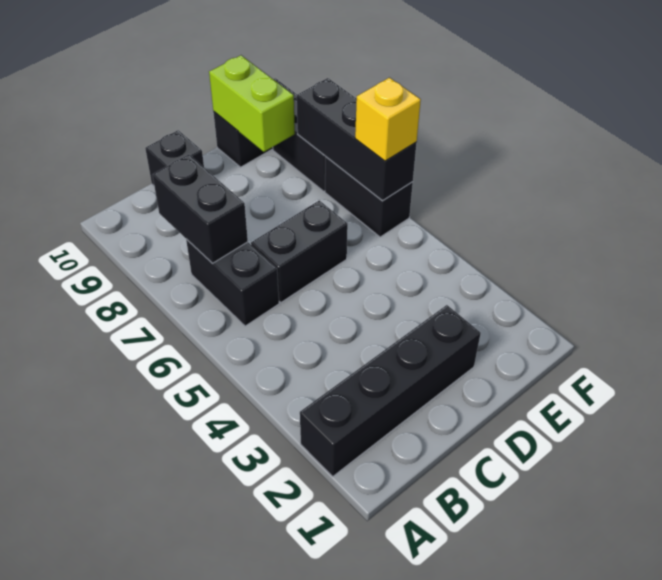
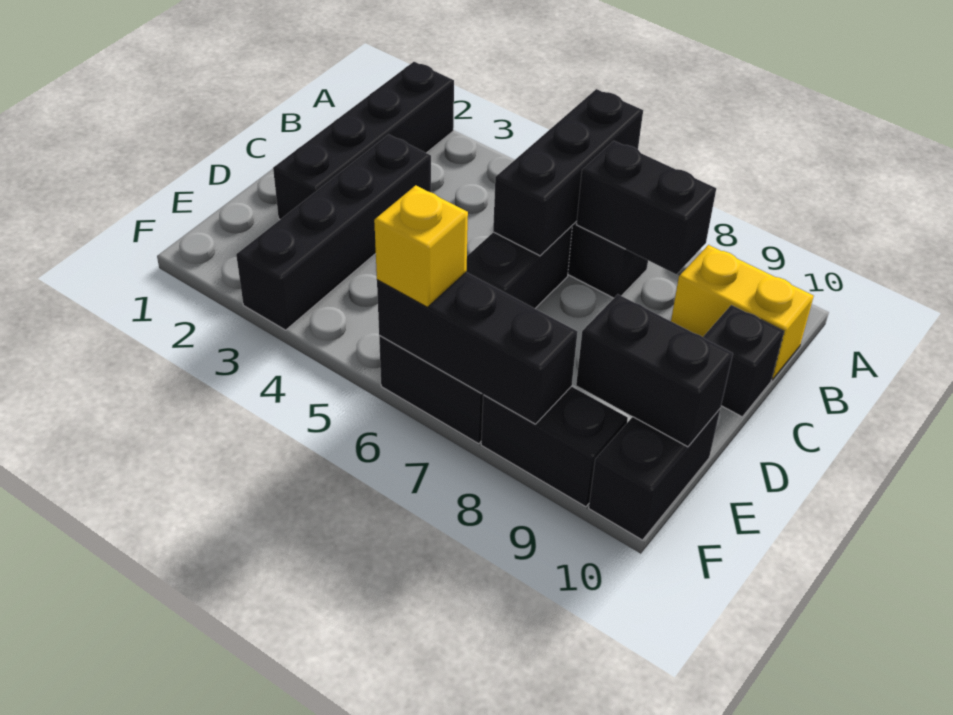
none -> black 1x3 brick [493,89,643,256]
none -> yellow 1x2 brick [671,245,814,380]
none -> black 1x4 brick [236,134,431,330]
lime 1x2 brick [209,55,295,152] -> black 1x2 brick [576,294,733,447]

